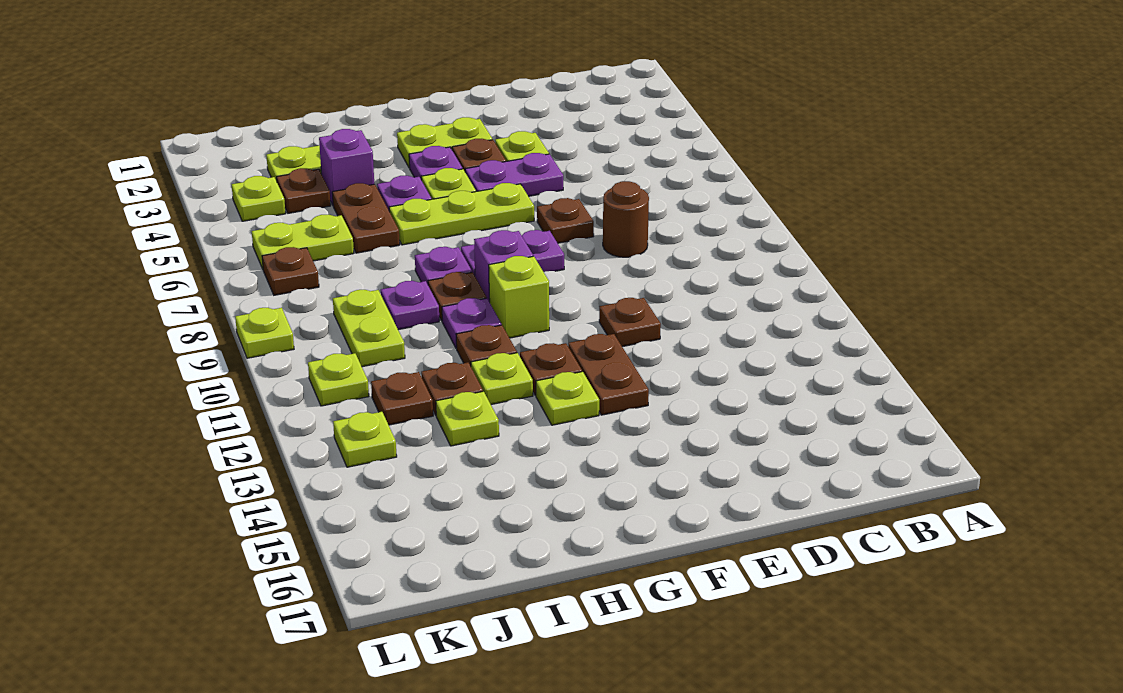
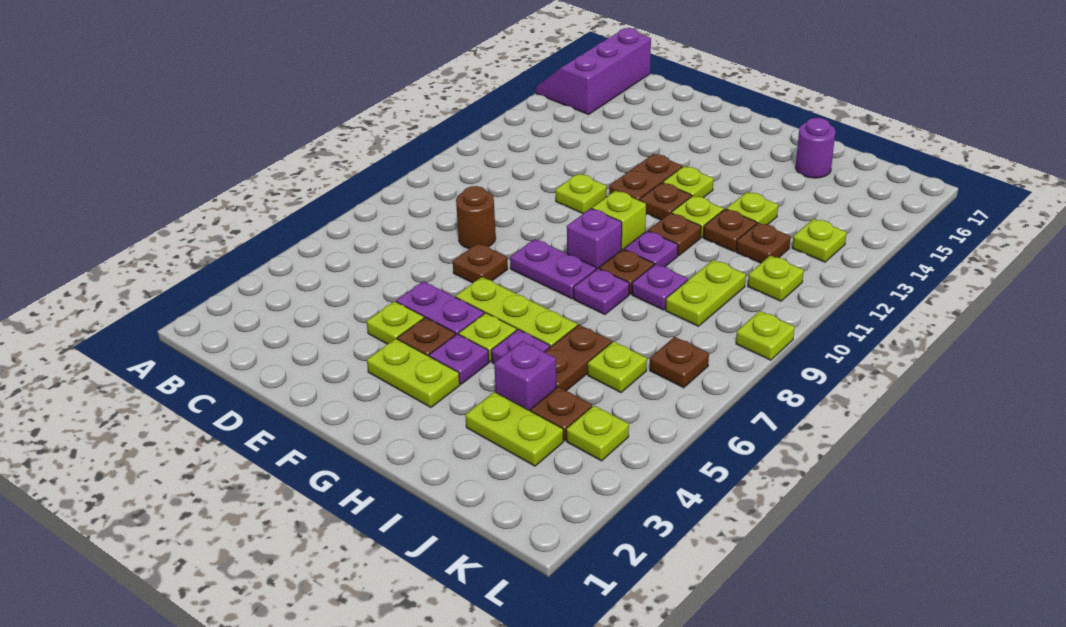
none -> purple 2x3 slope [536,28,651,115]
brown 1x1 plate [599,298,661,347] -> lime 1x1 plate [555,174,607,214]
none -> purple 1x1 round brick [796,118,835,178]
lime 1x2 plate [252,215,354,269] -> lime 1x1 plate [588,342,647,393]

